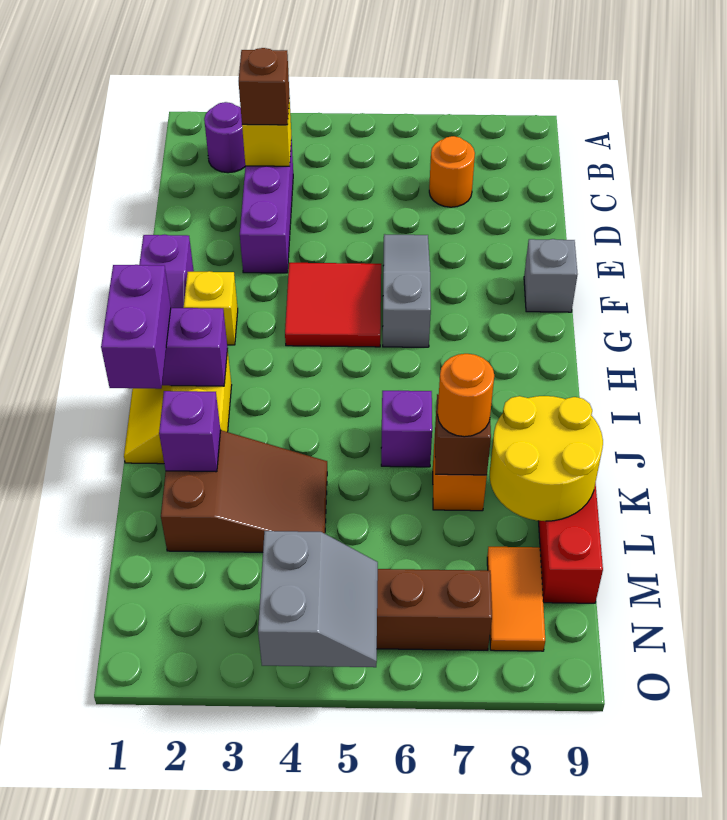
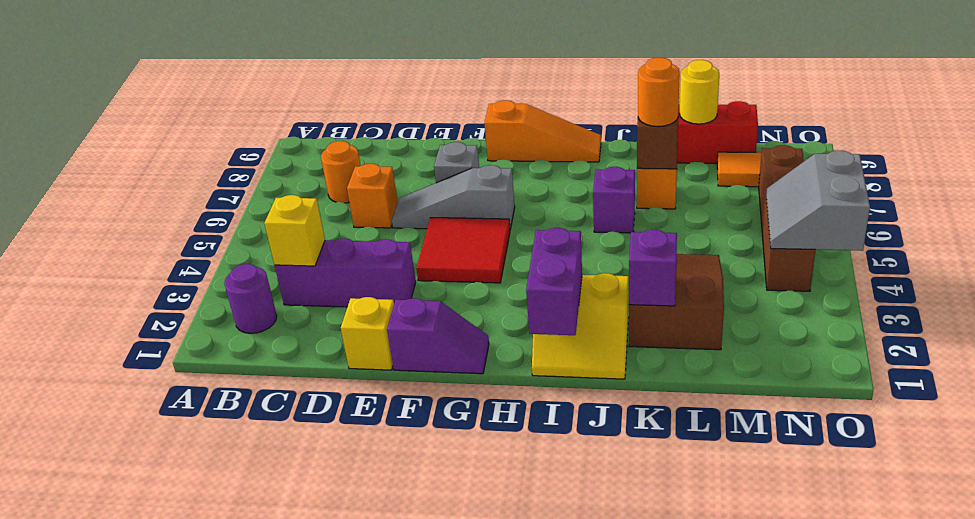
brown 1x1 brick [239,48,289,125] -> none
none -> orange 1x1 brick [347,164,398,228]
grey 1x1 brick [524,239,577,312] -> grey 1x1 brick moved to [434,142,479,183]
yellow 1x1 brick [184,271,238,345] -> yellow 1x1 brick moved to [341,297,394,370]
none -> orange 1x3 slope [484,100,601,162]
purple 1x2 brick [101,265,171,389] -> none
yellow 2x2 round brick [490,396,603,521] -> yellow 1x1 round brick [679,60,719,124]
grey 2x2 slope [258,531,378,667] -> grey 2x2 slope turned to [766,150,870,251]

